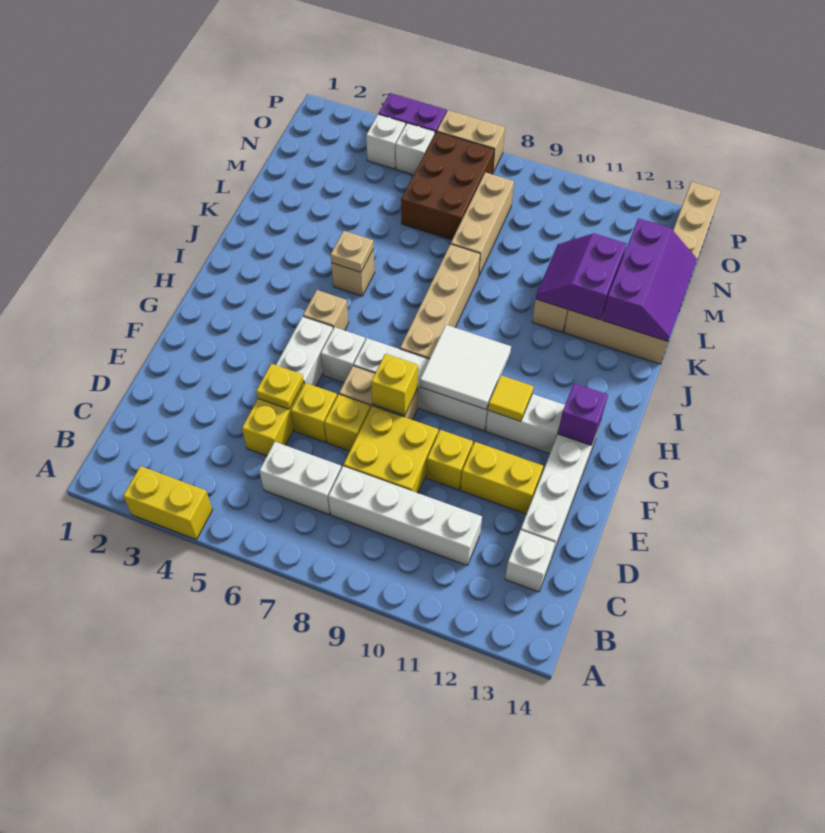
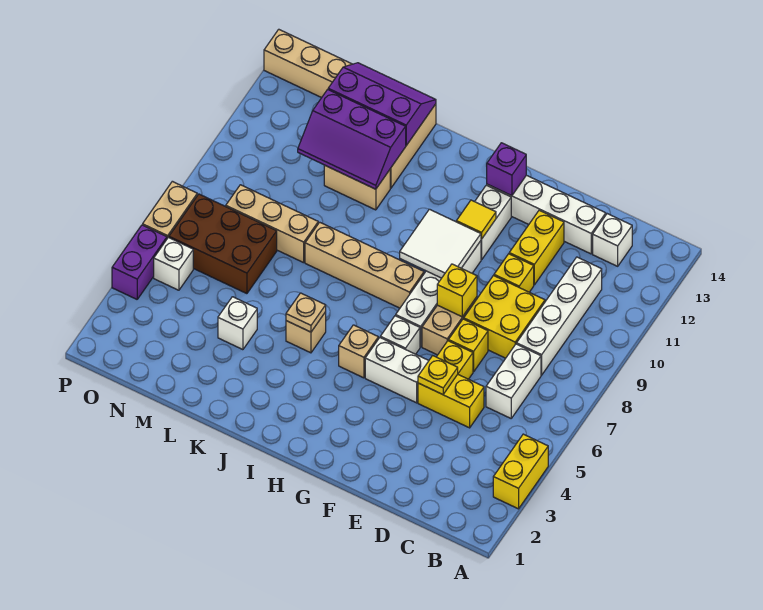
purple 2x2 slope [536,233,626,320] -> purple 2x3 slope [298,90,406,189]
white 1x1 brick [366,114,406,169] -> white 1x1 brick moved to [218,297,257,350]

